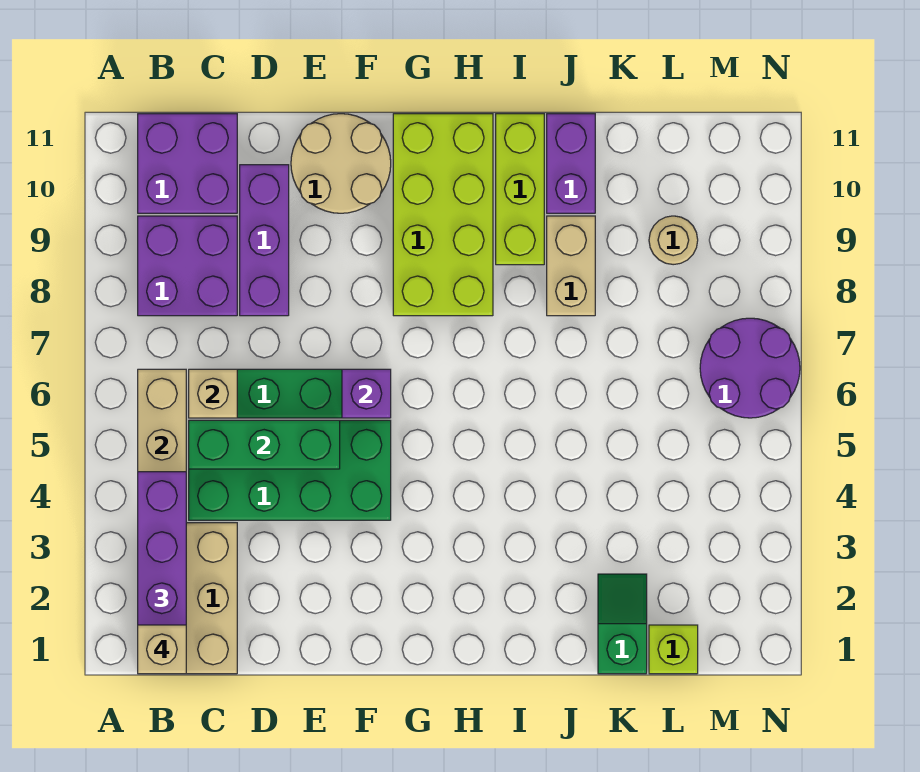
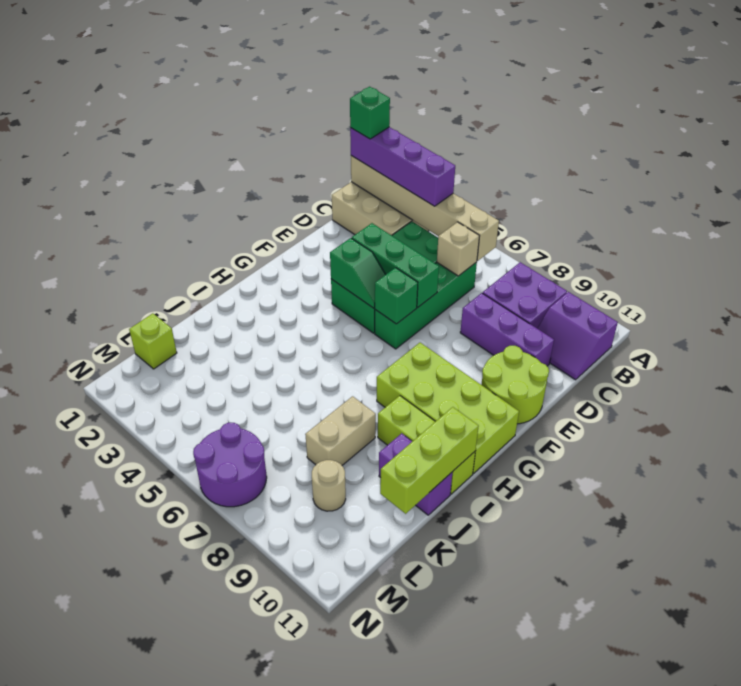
tan 1x1 brick [138,625,186,674] -> green 1x1 brick [350,87,390,139]
purple 2x2 brick [138,114,237,213] -> purple 2x2 slope [537,292,618,380]
green 1x3 brick [189,420,340,469] -> green 1x3 brick turned to [352,223,439,308]
tan 2x2 round brick [291,114,391,213] -> lime 2x2 round brick [481,346,549,424]
purple 1x1 brick [342,369,391,418] -> green 1x1 brick [375,268,418,324]
none -> lime 1x3 brick [380,407,479,514]
tan 1x2 brick [547,216,595,316] -> tan 1x2 brick turned to [305,396,376,465]
green 1x2 slope [598,574,647,674] -> green 1x2 slope moved to [330,238,386,308]

